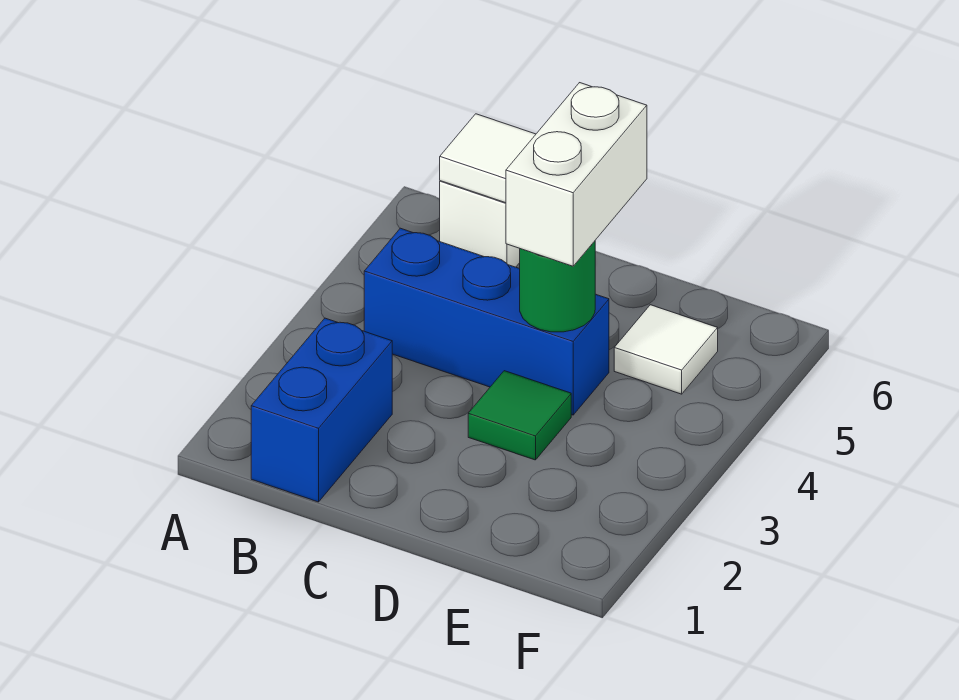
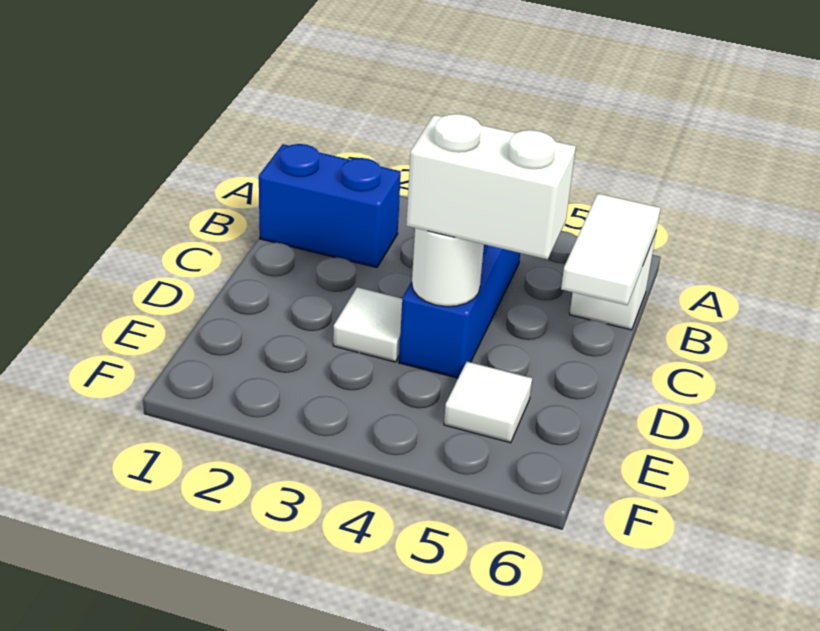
green 1x1 tile [468,371,571,460] -> white 1x1 tile [333,287,402,362]
green 1x1 round brick [520,241,595,332] -> white 1x1 round brick [412,228,484,306]

